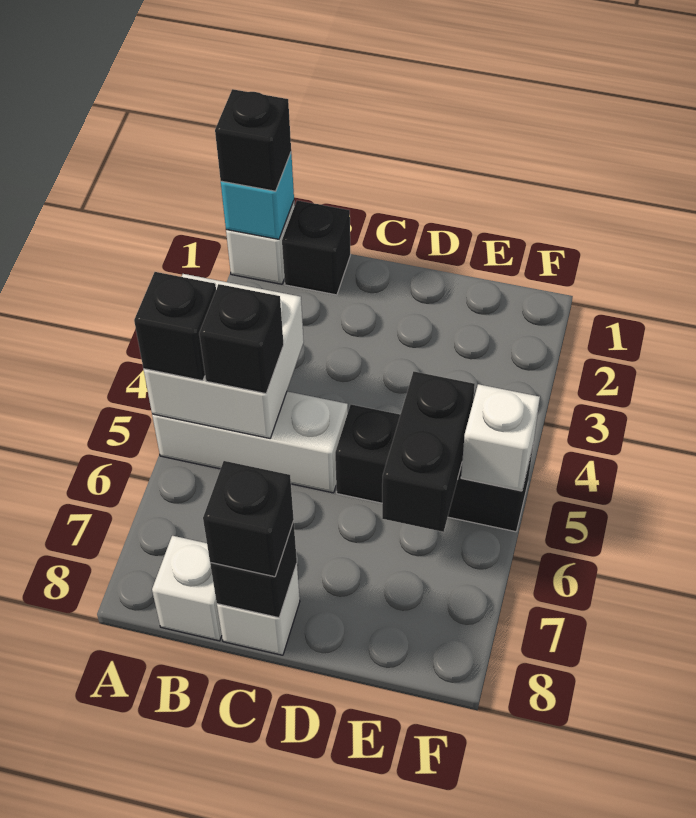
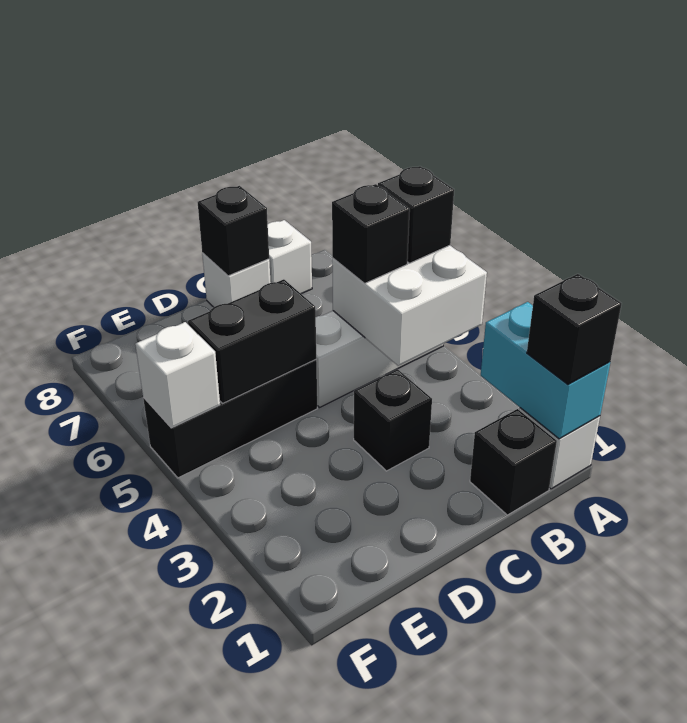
cyan 1x1 brick [221,153,294,239] -> cyan 1x2 brick [481,302,610,439]
black 1x1 brick [203,461,294,577] -> black 1x1 brick moved to [354,369,432,471]
black 1x2 brick [382,371,475,532] -> black 1x2 brick turned to [188,279,316,403]

